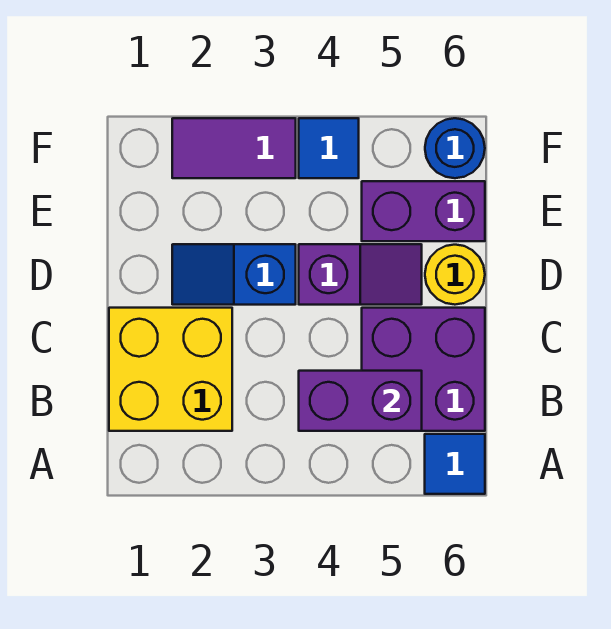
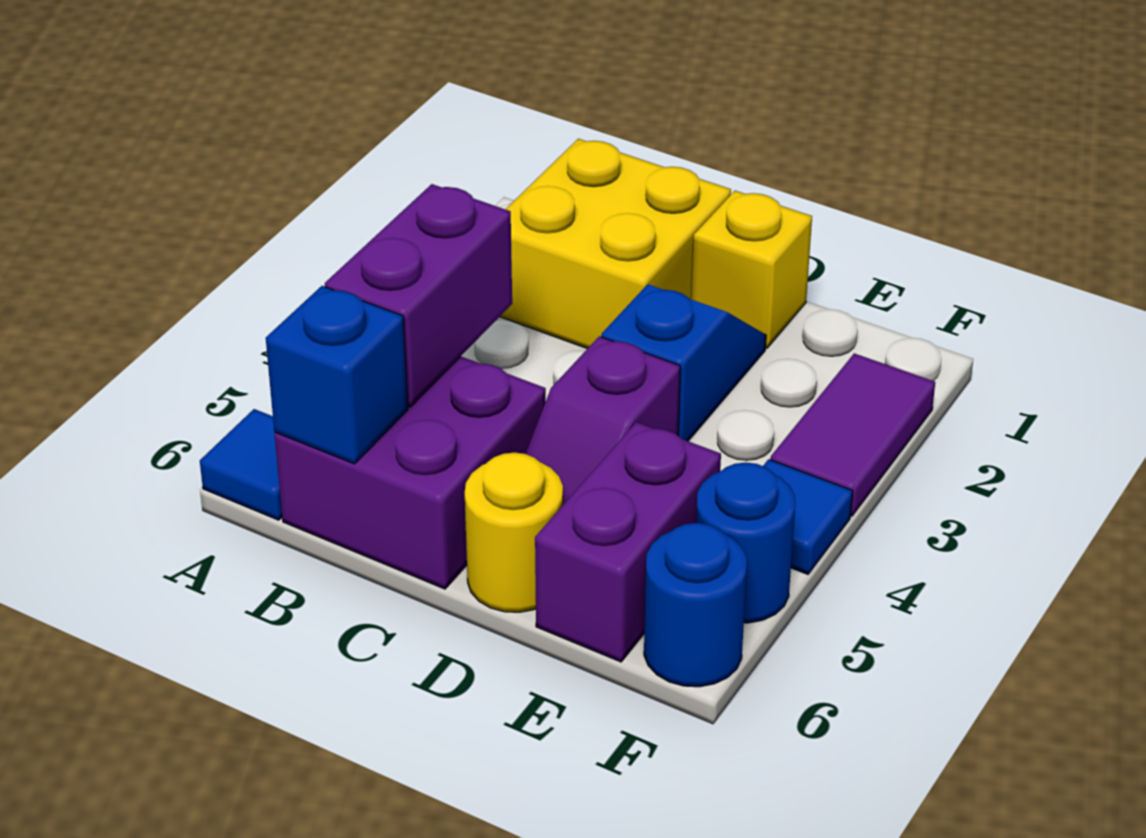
none -> blue 1x1 brick [266,286,408,464]
none -> yellow 1x1 brick [691,191,812,348]
none -> blue 1x1 round brick [696,462,795,623]

